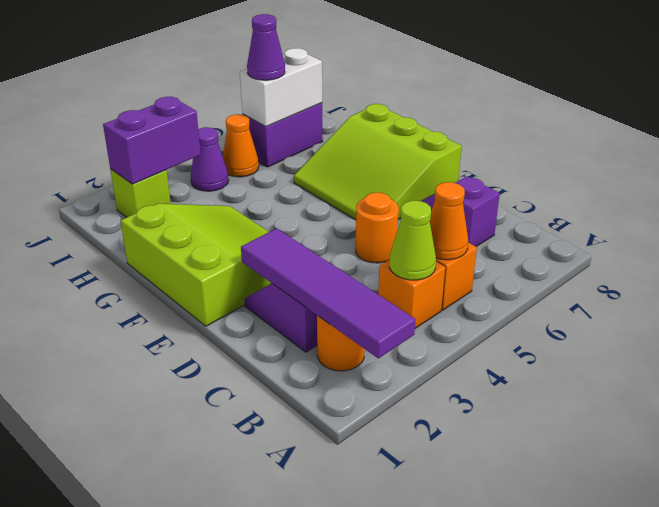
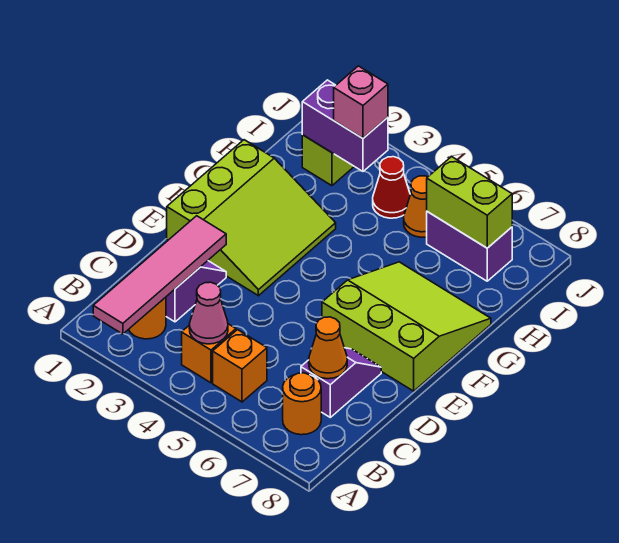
purple 1x4 tile [241,228,415,358] -> pink 1x4 tile [93,216,226,334]
lime 1x1 cone [389,201,436,280] -> pink 1x1 cone [189,282,228,344]
orange 1x1 cone [430,182,468,260] -> orange 1x1 cone moved to [309,317,347,379]
orange 1x1 round brick [355,193,399,263] -> orange 1x1 round brick moved to [283,373,321,435]
lime 3x3 slope [294,104,462,220] -> lime 3x3 slope turned to [322,262,491,391]
none -> pink 1x1 brick [334,66,388,138]
purple 1x1 cone [191,127,229,191] -> red 1x1 cone [373,157,410,218]
white 1x2 brick [240,48,322,126] -> lime 1x2 brick [427,157,512,248]
purple 1x1 cone [247,14,285,80] -> none

